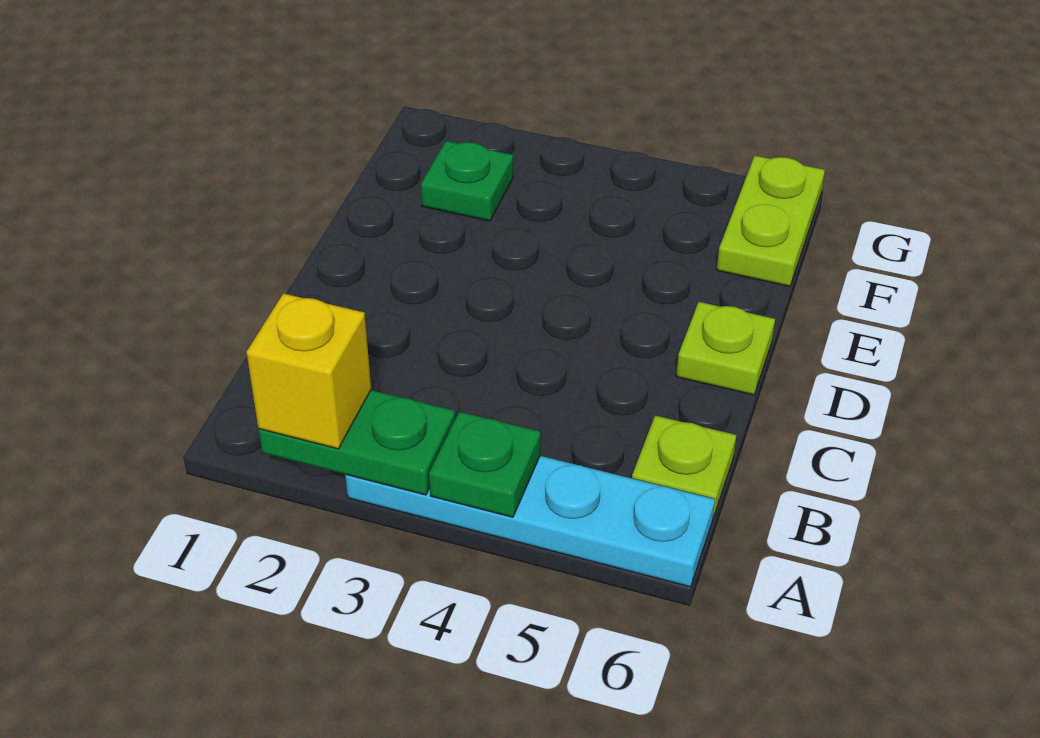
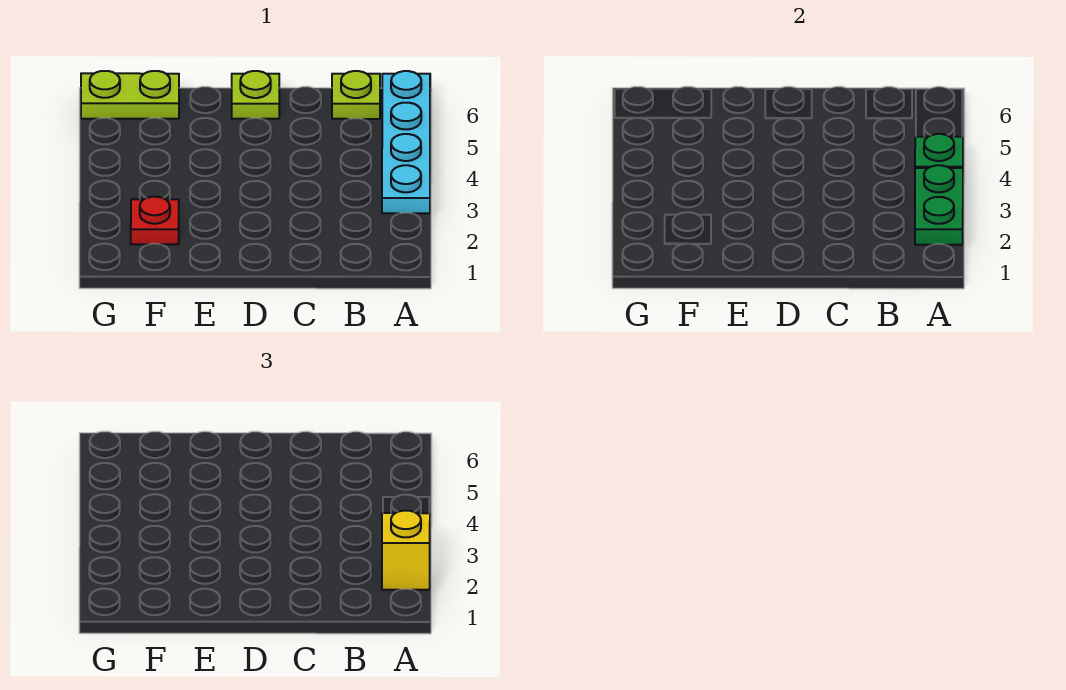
green 1x1 plate [421,141,513,221] -> red 1x1 plate [131,197,179,244]

